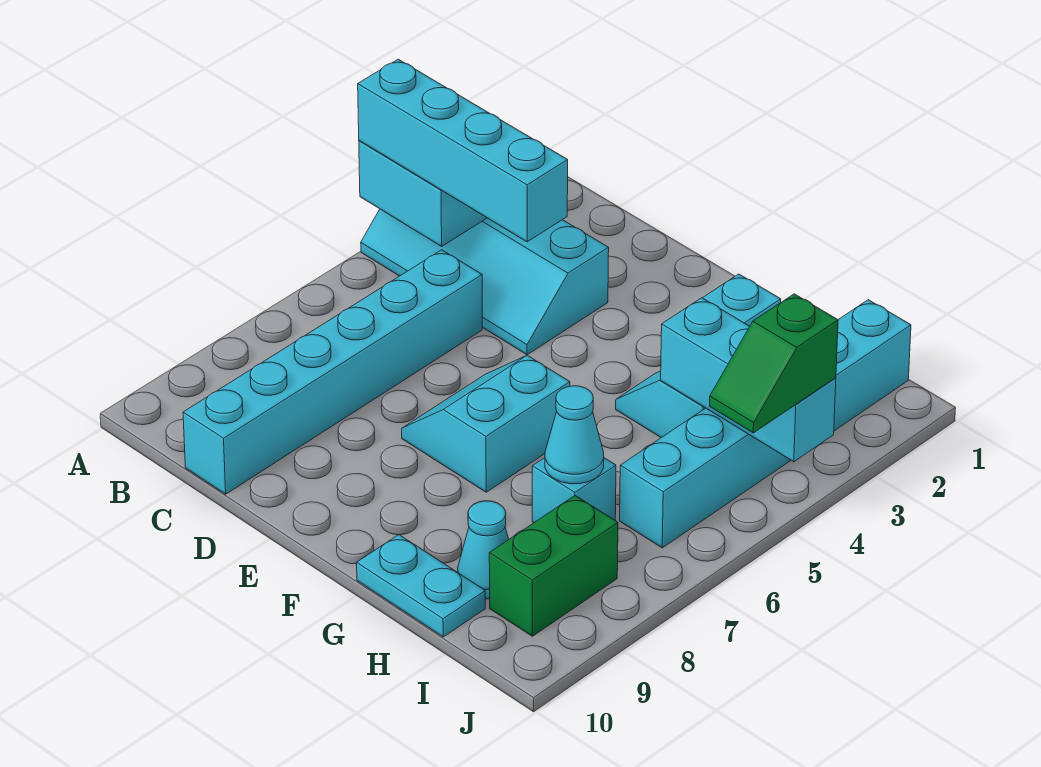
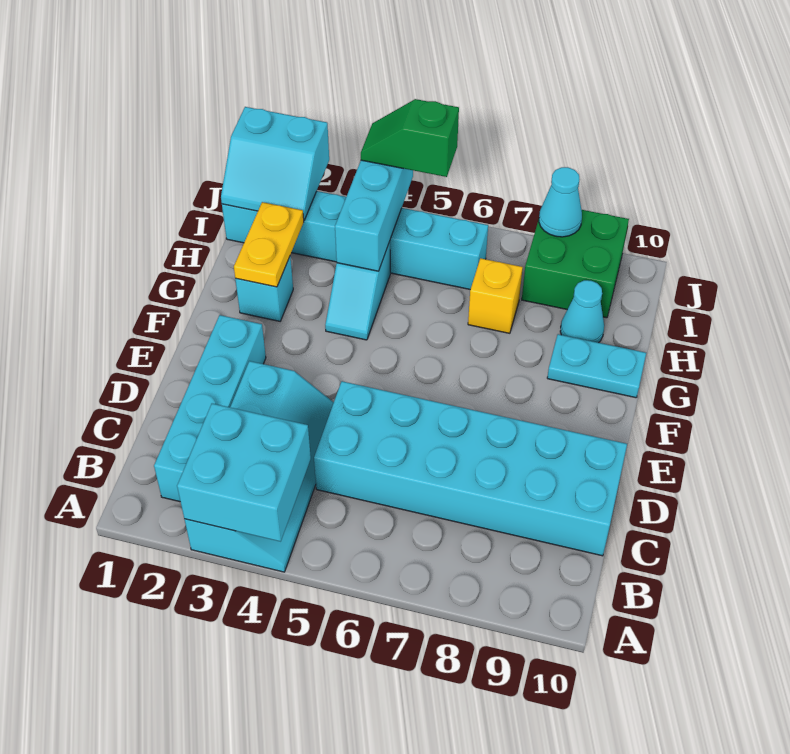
cyan 1x4 brick [358,59,568,242] -> cyan 1x4 brick moved to [154,315,266,502]
cyan 1x6 brick [183,250,482,494] -> cyan 2x6 brick [314,381,627,556]
cyan 2x2 slope [402,355,570,492] -> cyan 2x2 slope moved to [221,107,329,220]
none -> yellow 1x2 plate [234,202,304,287]
cyan 1x2 plate [357,535,485,637] -> cyan 1x2 plate turned to [547,334,646,398]
cyan 1x1 brick [532,458,616,523] -> yellow 1x1 brick [468,258,523,333]
cyan 1x1 cone [545,386,604,484] -> cyan 1x1 cone moved to [539,167,582,237]
green 1x2 brick [489,496,618,636] -> green 2x2 brick [522,210,629,318]
green 1x2 slope [710,294,838,433] -> green 1x2 slope turned to [361,99,459,177]

